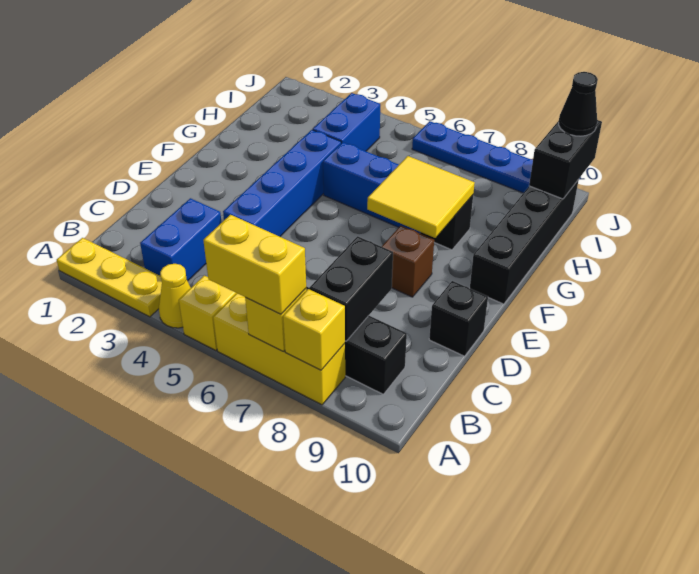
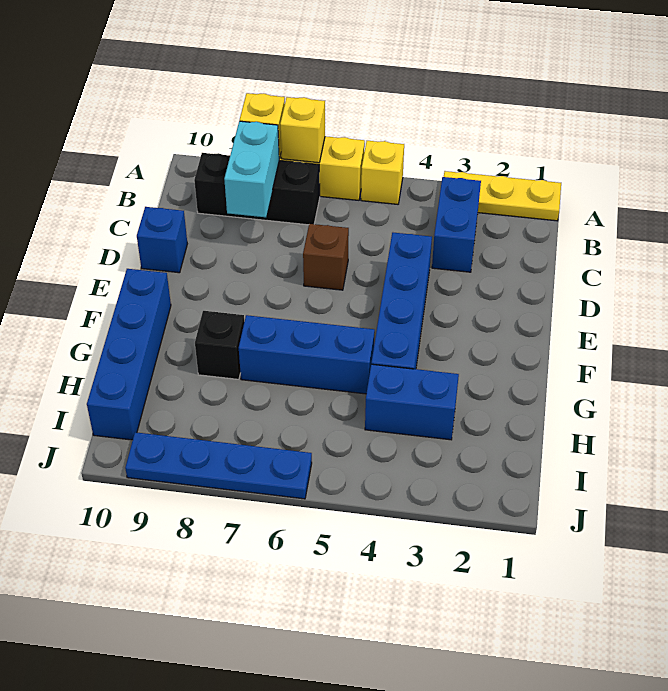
yellow 1x1 cone [159,264,191,328] -> none
yellow 1x2 brick [203,215,306,314] -> none
black 1x2 brick [309,236,393,341] -> cyan 1x2 brick [224,121,279,217]
black 1x1 brick [429,281,488,356] -> blue 1x1 brick [137,207,187,273]
brown 1x1 brick [382,226,434,297] -> brown 1x1 brick moved to [303,224,349,290]
yellow 2x2 tile [367,156,475,238] -> none
black 1x4 brick [470,180,579,304] -> blue 1x4 brick [87,269,171,440]
blue 1x2 brick [313,93,380,151] -> blue 1x2 brick turned to [365,364,459,440]
black 1x2 brick [529,120,602,199] -> none
black 1x1 cone [559,72,598,136] -> none

